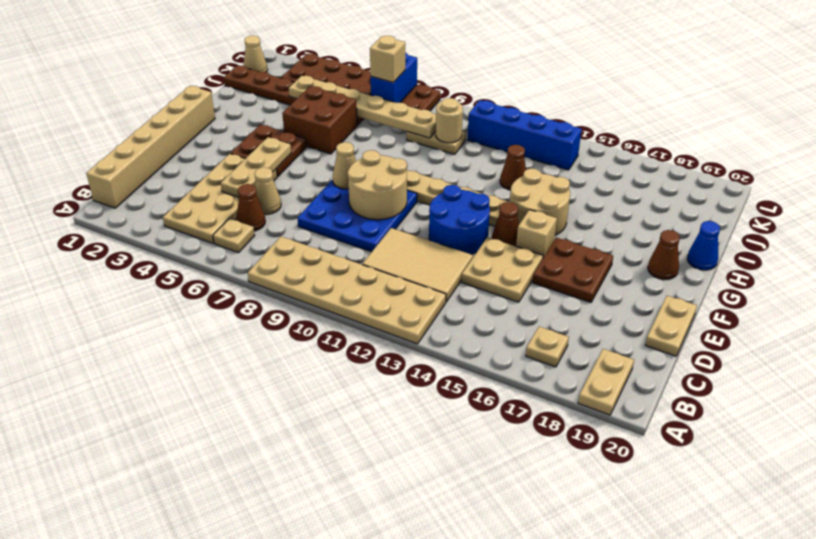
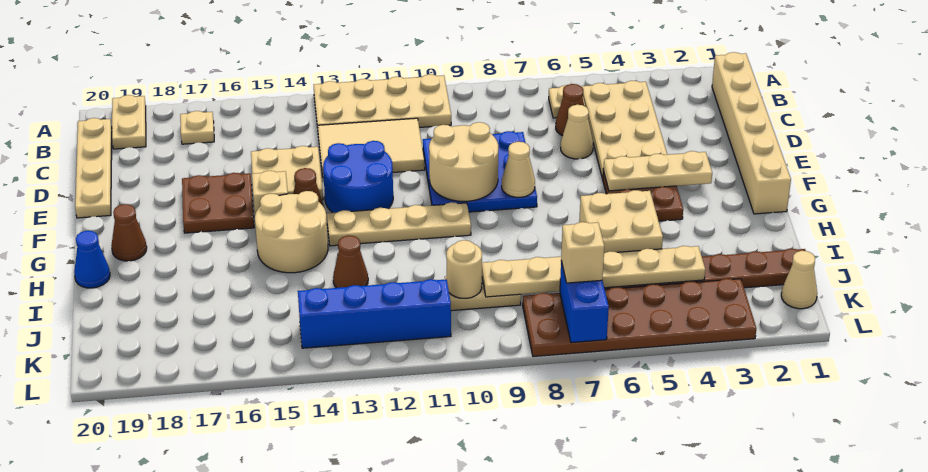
tan 2x6 plate [248,236,446,344] -> tan 2x4 plate [314,74,451,128]
tan 1x3 plate [221,137,291,197] -> tan 1x3 plate turned to [603,151,712,191]
tan 1x2 plate [645,296,697,356] -> tan 1x4 plate [75,118,112,218]
brown 2x2 brick [282,86,357,154] -> tan 2x2 brick [579,190,663,253]

